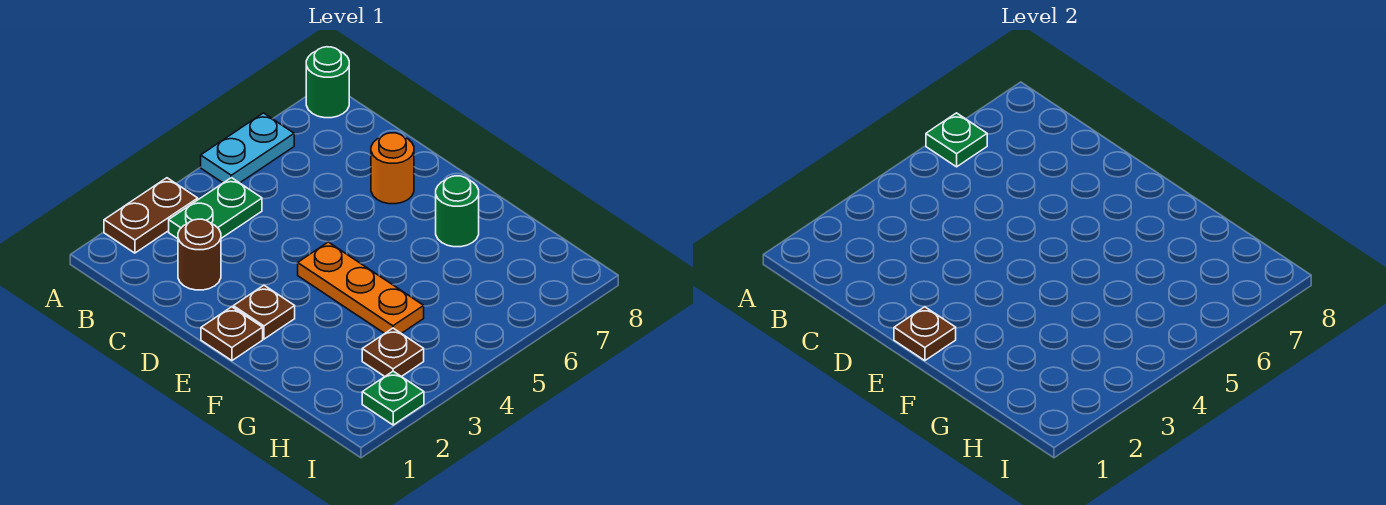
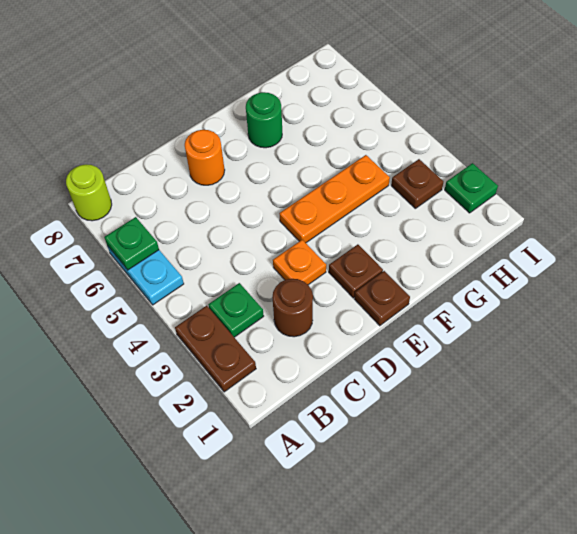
green 1x1 round brick [306,47,349,118] -> lime 1x1 round brick [66,164,112,221]
green 1x2 plate [169,178,262,239] -> green 1x1 plate [208,283,264,337]
none -> orange 1x1 plate [273,240,326,285]
brown 1x1 plate [894,307,956,361] -> none

